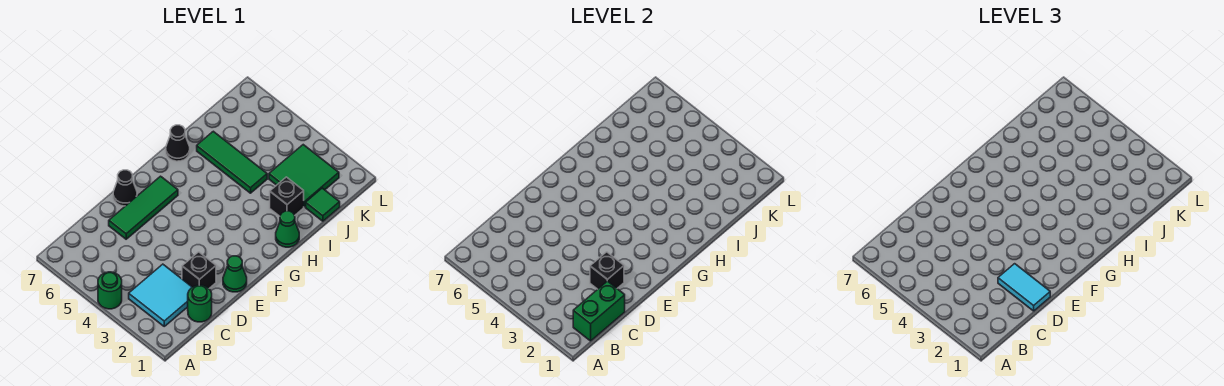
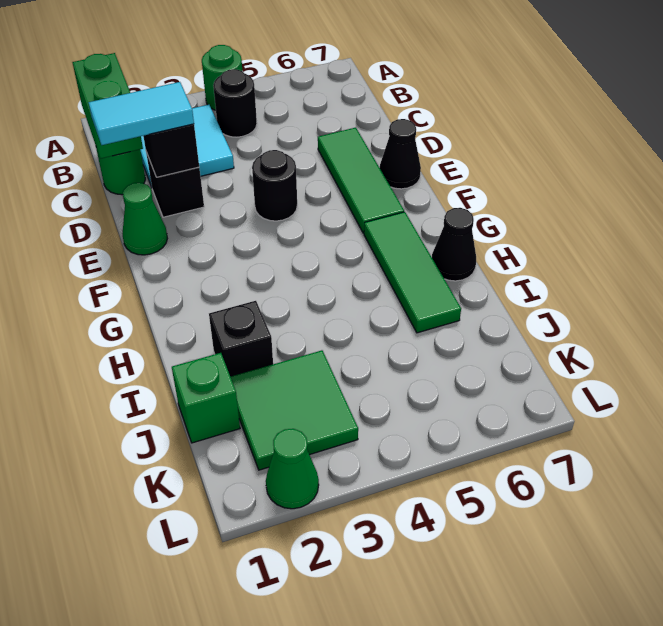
none -> black 1x1 round brick [213,69,257,137]
none -> black 1x1 round brick [252,150,297,221]
green 1x1 cone [276,211,299,247] -> green 1x1 cone moved to [266,429,319,509]
green 1x3 tile [197,131,267,193] -> green 1x3 tile turned to [364,212,461,333]
green 1x1 tile [306,188,340,221] -> green 1x1 brick [172,353,240,443]

